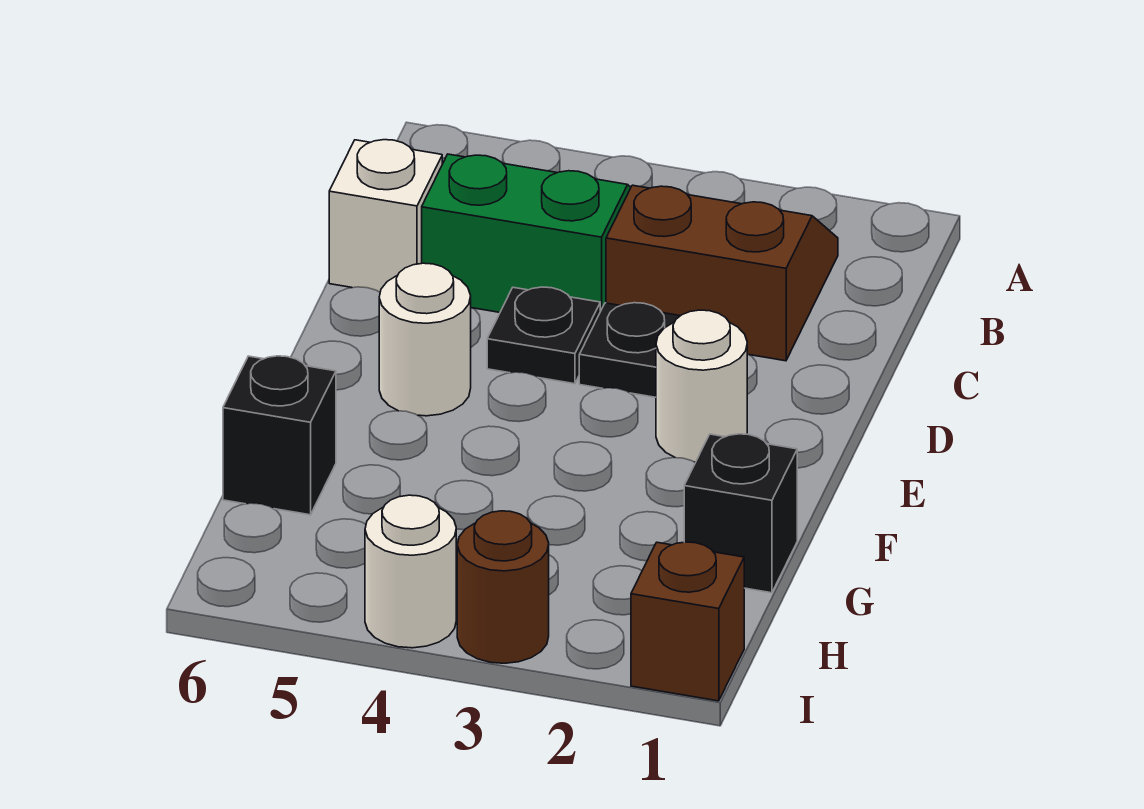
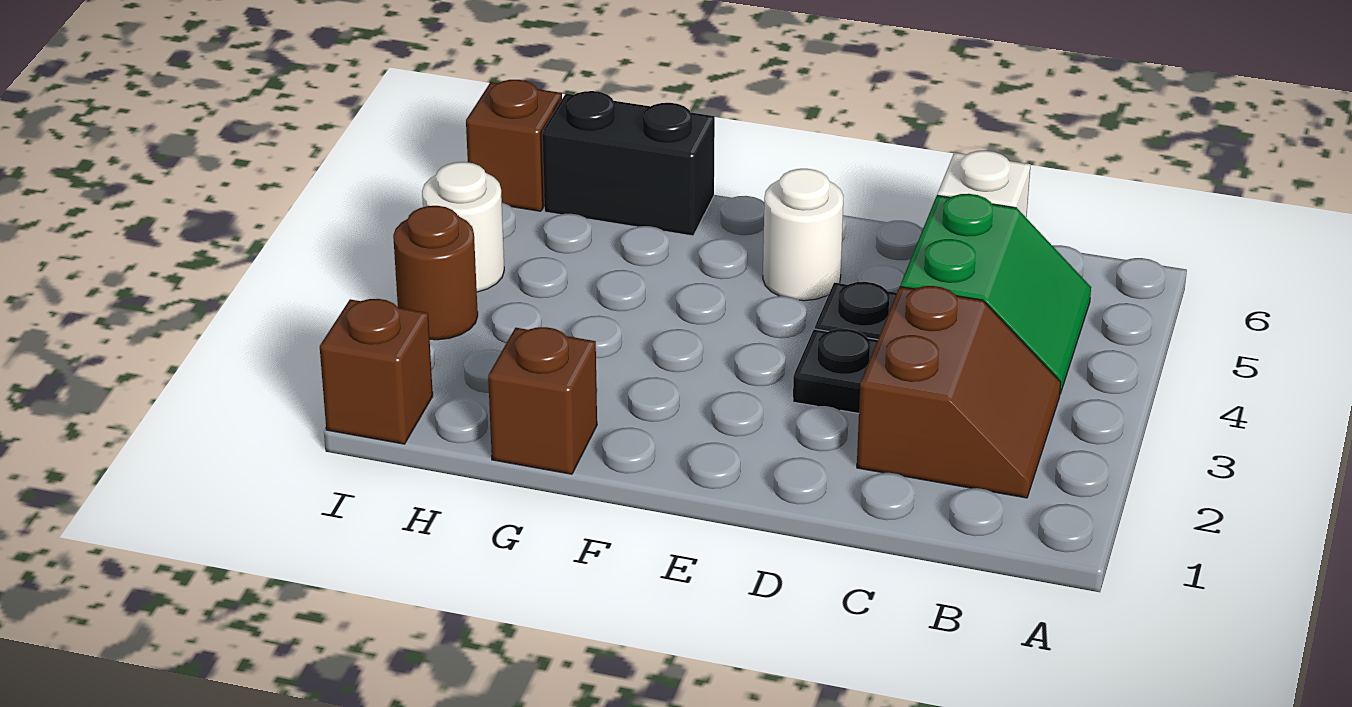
white 1x1 round brick [656,310,747,462] -> none
black 1x1 brick [684,434,797,593] -> brown 1x1 brick [488,327,597,474]
black 1x1 brick [223,356,336,515] -> black 1x2 brick [542,91,715,236]
none -> brown 1x1 brick [466,80,562,211]

